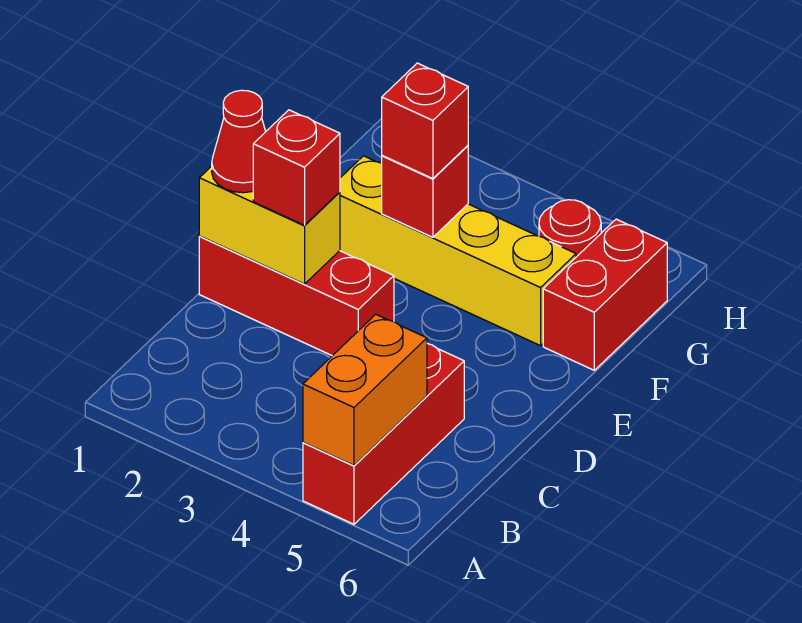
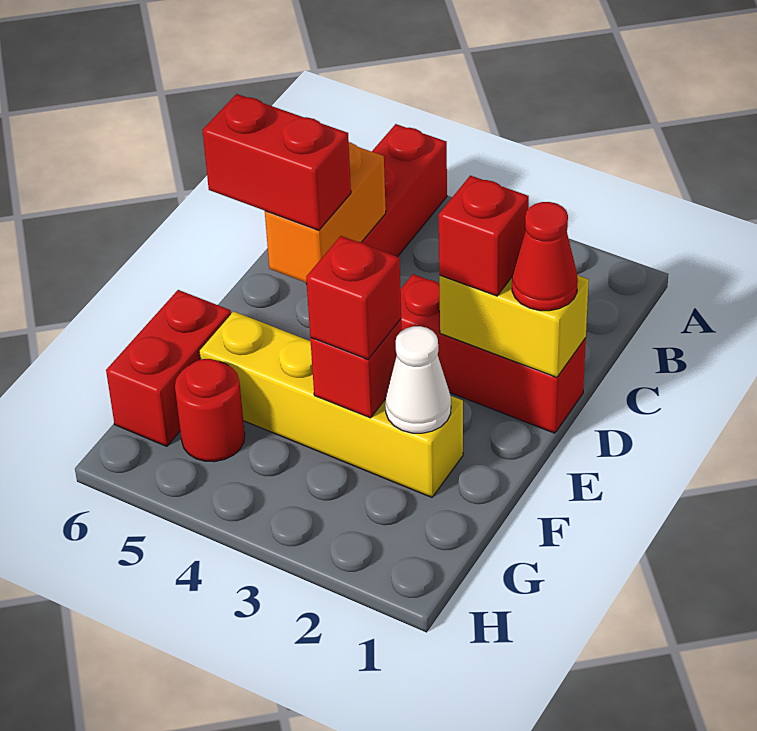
orange 1x2 brick [303,314,427,465] -> orange 1x2 brick moved to [265,142,386,283]
none -> red 1x2 brick [203,94,351,230]
none -> white 1x1 cone [385,326,451,433]

